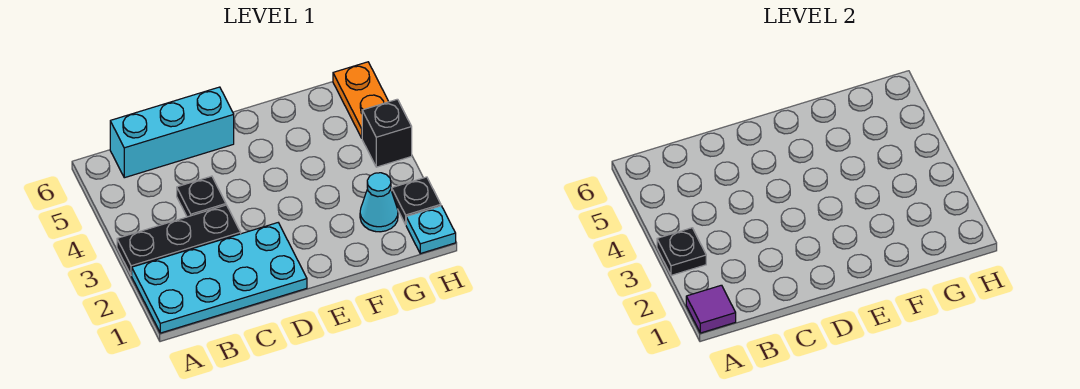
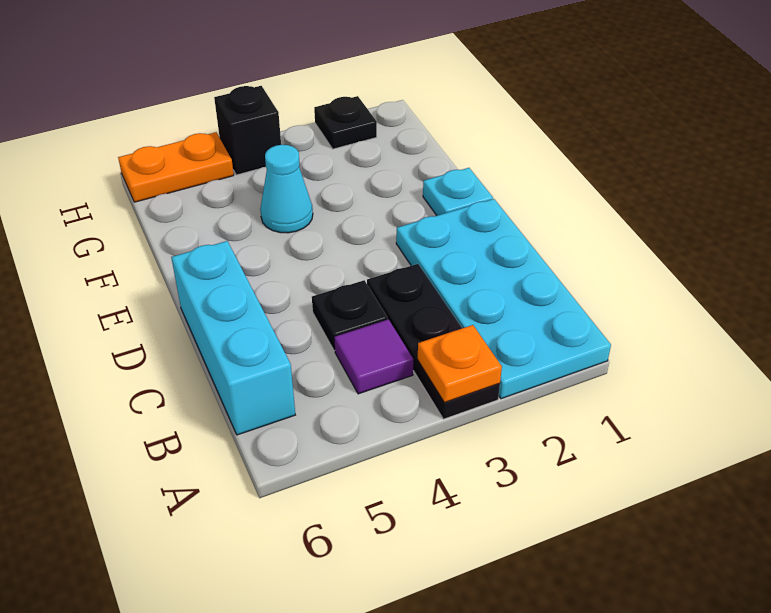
purple 1x1 tile [686,285,736,333] -> purple 1x1 tile moved to [334,319,413,394]
black 1x1 plate [657,228,706,275] -> orange 1x1 plate [418,325,502,403]
cyan 1x1 cone [360,173,398,232] -> cyan 1x1 cone moved to [260,145,313,233]
cyan 1x1 plate [406,206,456,254] -> cyan 1x1 plate moved to [423,168,493,216]

